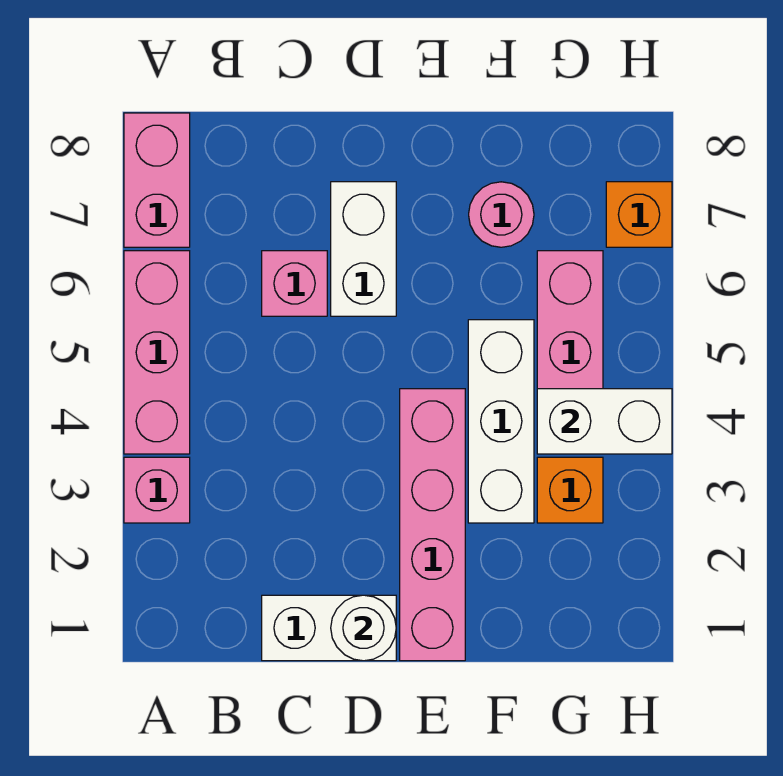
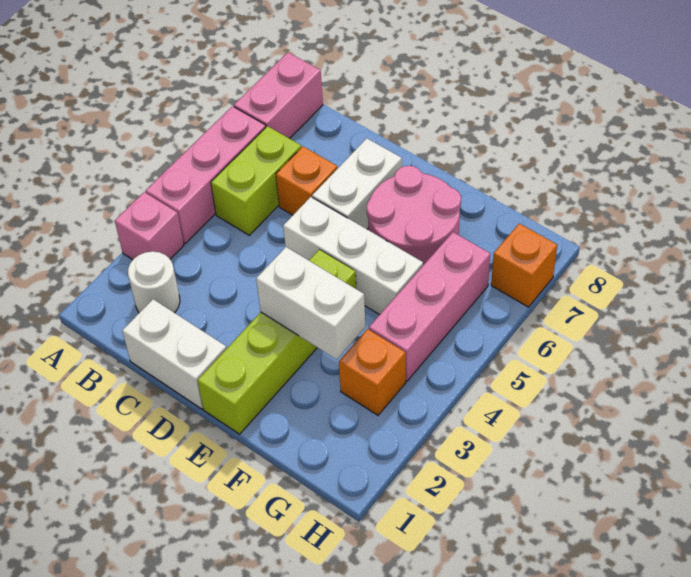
none -> lime 1x2 brick [211,126,301,235]
pink 1x1 brick [262,251,327,316] -> orange 1x1 brick [276,147,338,215]
white 1x1 round brick [331,595,396,661] -> white 1x1 round brick moved to [128,251,180,313]
pink 1x4 brick [400,389,465,661] -> lime 1x4 brick [198,249,356,434]
white 1x3 brick [468,320,534,523] -> white 1x3 brick turned to [283,197,423,315]
pink 1x1 round brick [469,182,534,247] -> pink 2x2 round brick [367,166,461,265]
white 1x2 brick [537,389,672,454] -> white 1x2 brick moved to [256,247,365,359]

